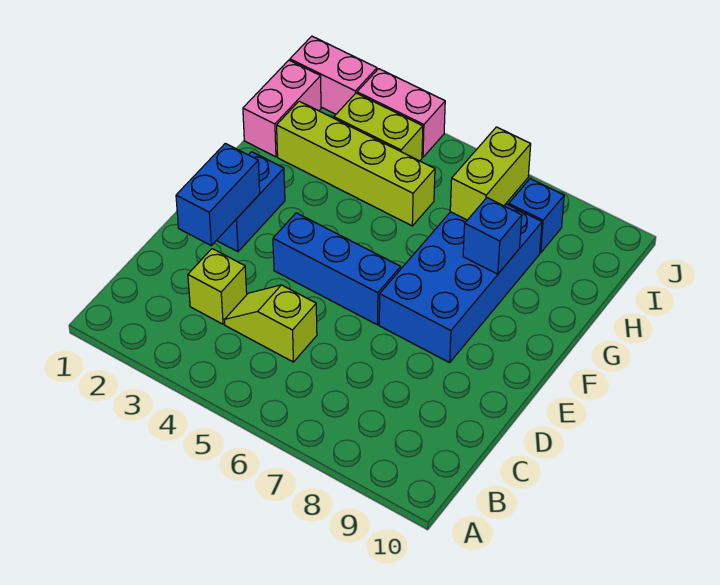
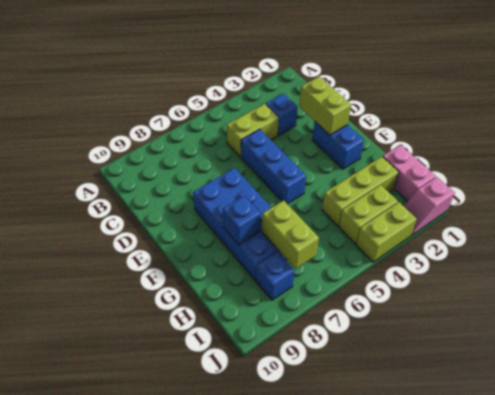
lime 1x1 brick [188,249,247,324] -> blue 1x1 brick [265,93,298,135]
lime 1x2 slope [225,285,317,362] -> lime 1x2 brick [227,104,279,157]
blue 1x2 brick [176,143,260,245] -> lime 1x2 brick [299,77,351,135]
blue 1x3 brick [273,213,401,325] -> blue 1x3 brick turned to [241,129,306,204]
lime 1x4 brick [277,101,435,226] -> lime 1x3 brick [322,157,399,226]
pink 1x2 brick [290,36,377,114] -> pink 1x2 slope [404,177,455,235]
pink 1x2 brick [357,69,445,157] -> lime 1x2 brick [356,202,417,262]

